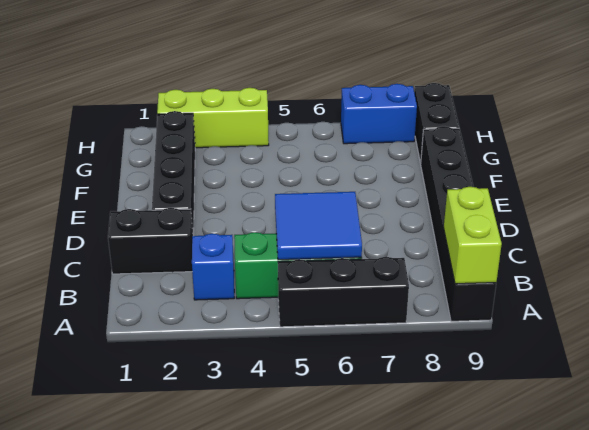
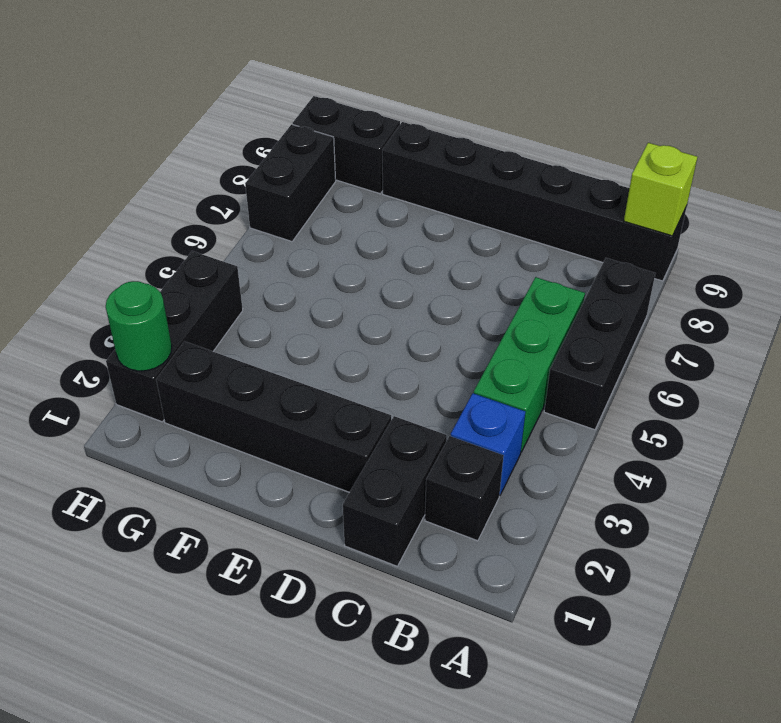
lime 1x2 brick [444,187,502,284] -> lime 1x1 brick [624,143,697,236]
none -> black 1x1 brick [425,436,504,541]
blue 2x2 tile [275,192,362,260] -> none
lime 1x3 brick [157,88,269,148] -> black 1x3 brick [106,251,243,422]
none -> green 1x1 round brick [106,281,172,371]
blue 1x2 brick [341,84,417,144] -> black 1x2 brick [245,124,336,242]

